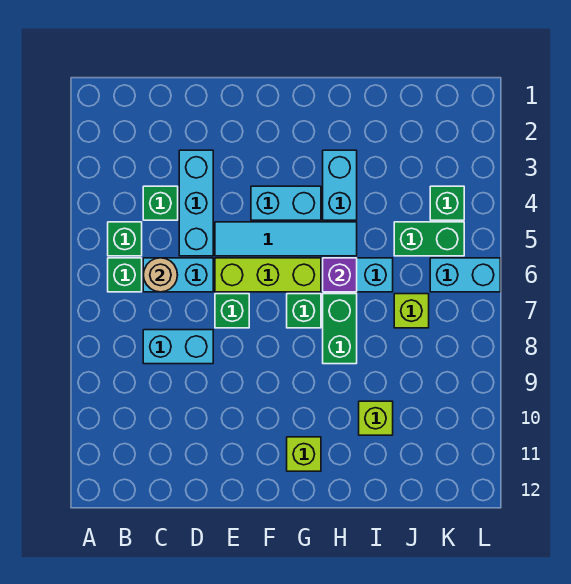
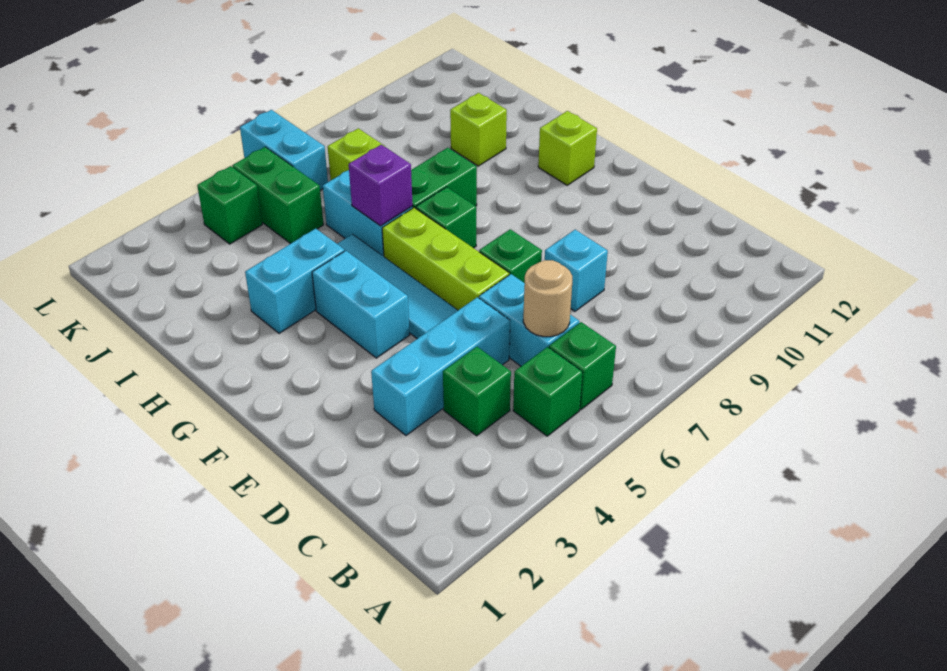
cyan 1x2 brick [143,330,213,364] -> cyan 1x1 brick [545,230,608,311]

